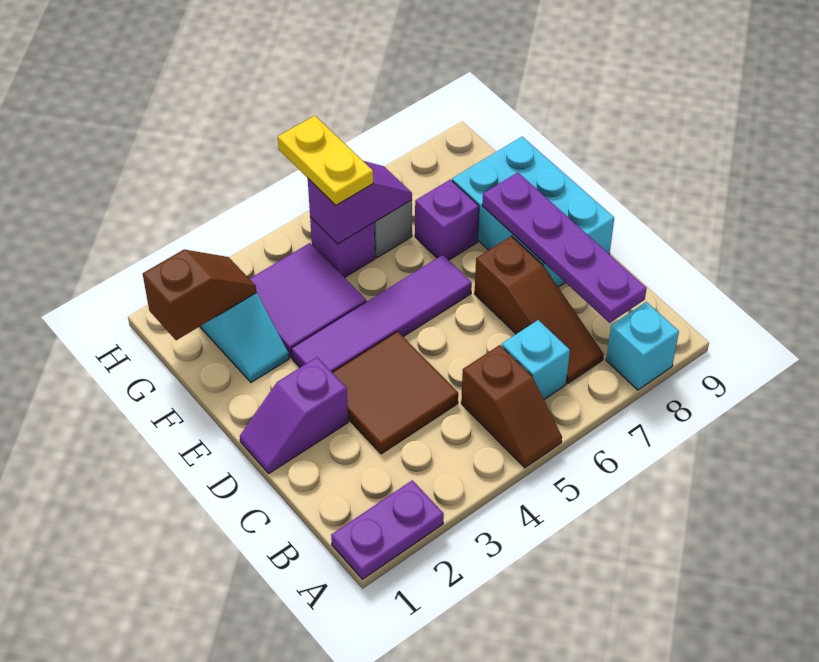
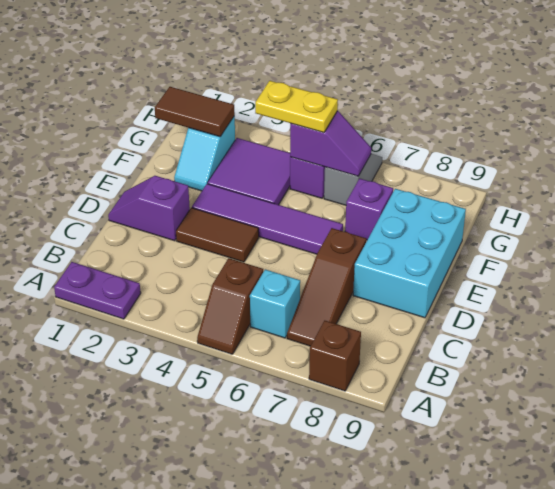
cyan 1x1 brick [606,302,679,390] -> brown 1x1 brick [309,321,361,391]
purple 1x4 plate [482,173,647,323] -> none
brown 2x2 tile [332,331,458,454] -> brown 1x2 tile [176,208,259,262]
brown 1x2 slope [143,249,257,340] -> brown 1x2 tile [155,87,235,137]
yellow 1x2 plate [278,116,373,205] -> yellow 1x2 plate turned to [255,81,338,132]

